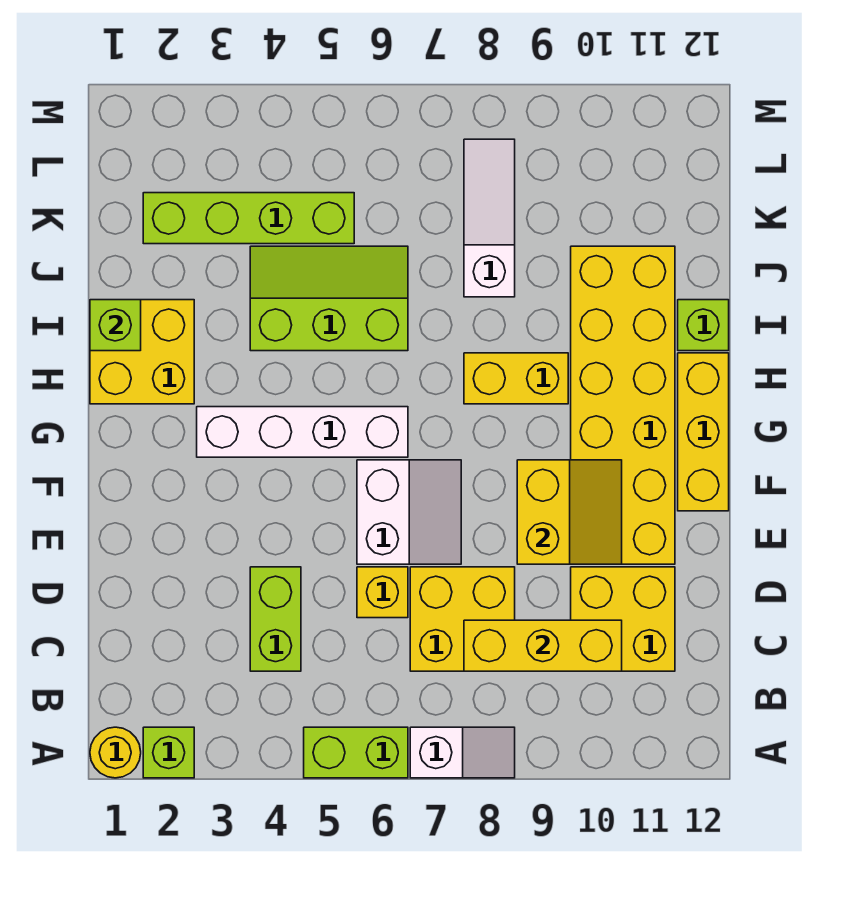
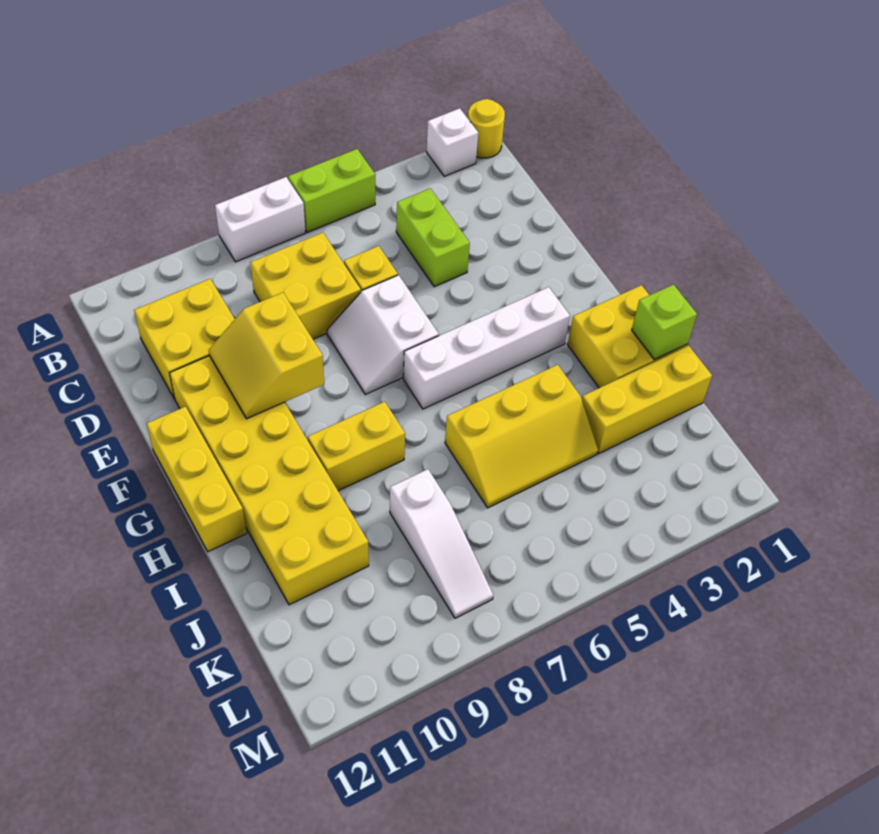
lime 1x1 brick [143,727,194,778] -> white 1x1 brick [427,108,478,176]
white 1x2 slope [410,727,515,778] -> white 1x2 brick [215,177,305,262]
yellow 1x3 brick [464,620,622,671] -> yellow 1x3 brick moved to [582,346,712,454]
lime 2x3 slope [250,246,408,351] -> yellow 2x3 slope [445,365,598,508]
lime 1x1 brick [678,300,729,351] -> none
lime 1x4 brick [143,193,354,244] -> none

